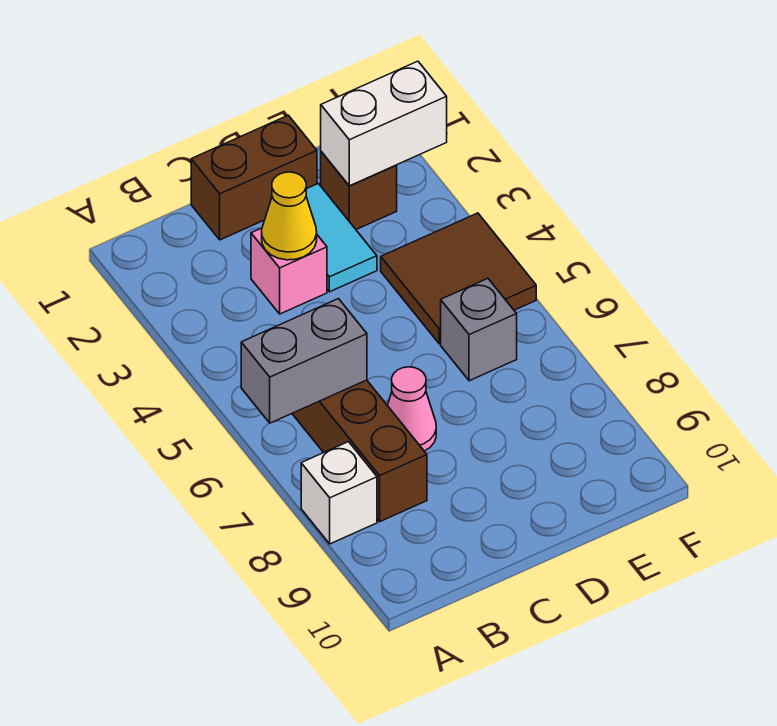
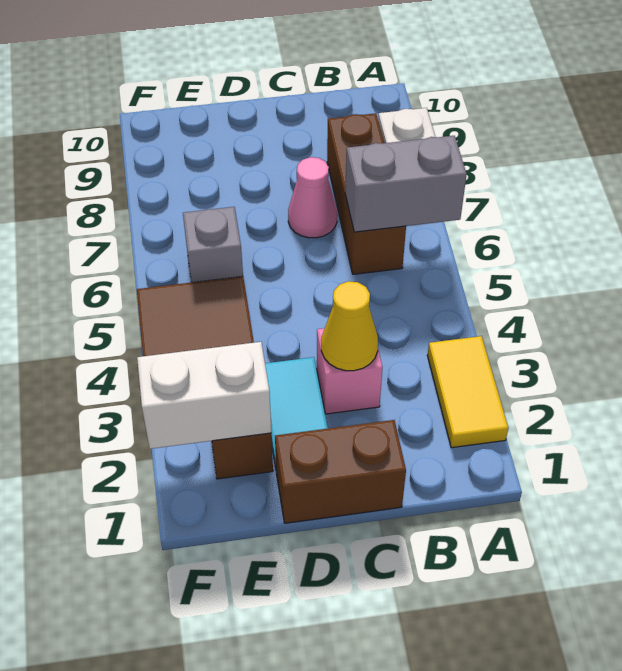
none -> yellow 1x2 tile [427,336,508,448]

